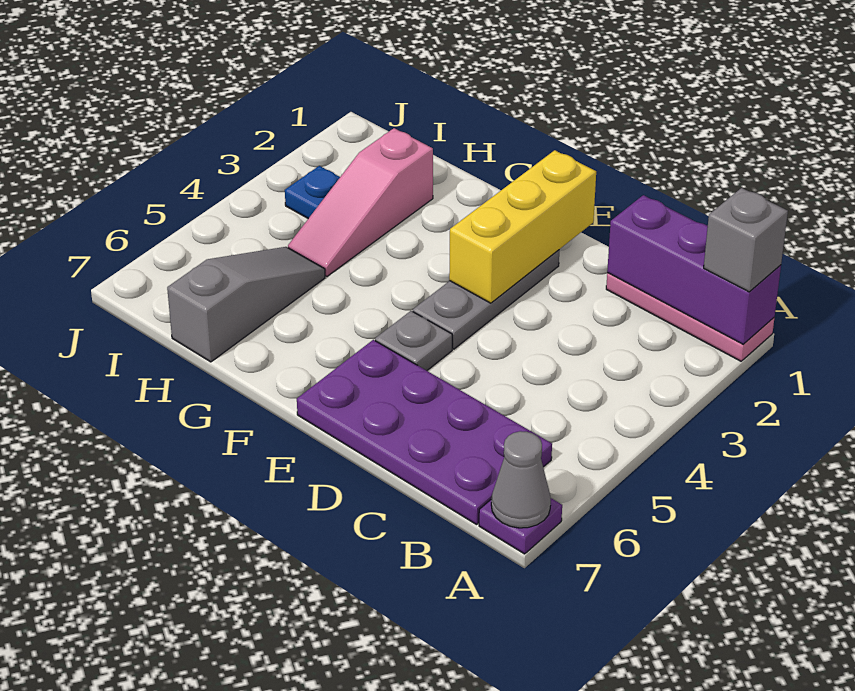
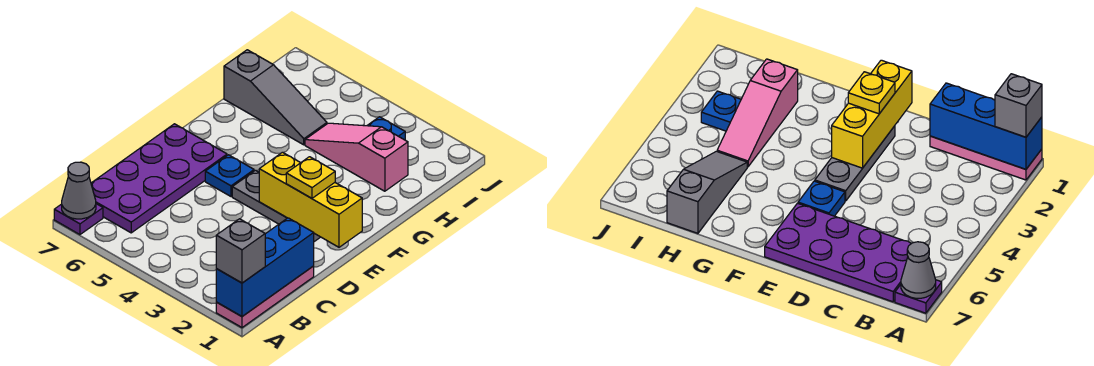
purple 1x3 brick [607,195,781,344] -> blue 1x3 brick [216,218,314,316]
none -> yellow 1x1 plate [286,157,335,198]
grey 1x1 plate [375,311,452,371] -> blue 1x1 plate [205,155,254,196]

